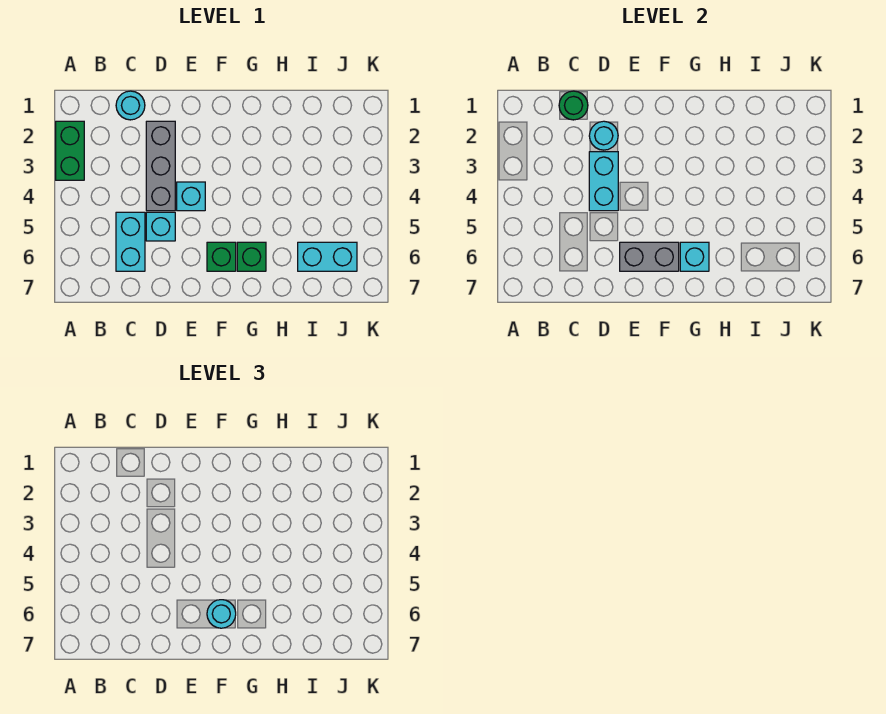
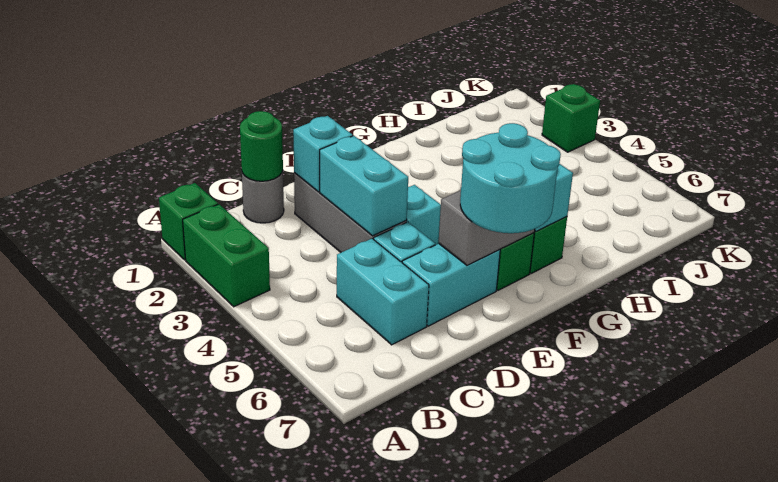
none -> green 1x1 brick [159,183,218,260]
cyan 1x1 round brick [116,91,145,120] -> grey 1x1 round brick [242,171,284,223]
cyan 1x1 round brick [589,121,618,150] -> cyan 1x1 brick [293,116,353,192]
cyan 1x1 round brick [207,600,236,628] -> cyan 2x2 round brick [460,123,561,233]
cyan 1x2 brick [298,242,357,271] -> cyan 1x2 brick moved to [402,244,500,326]
none -> green 1x1 brick [542,84,600,152]

